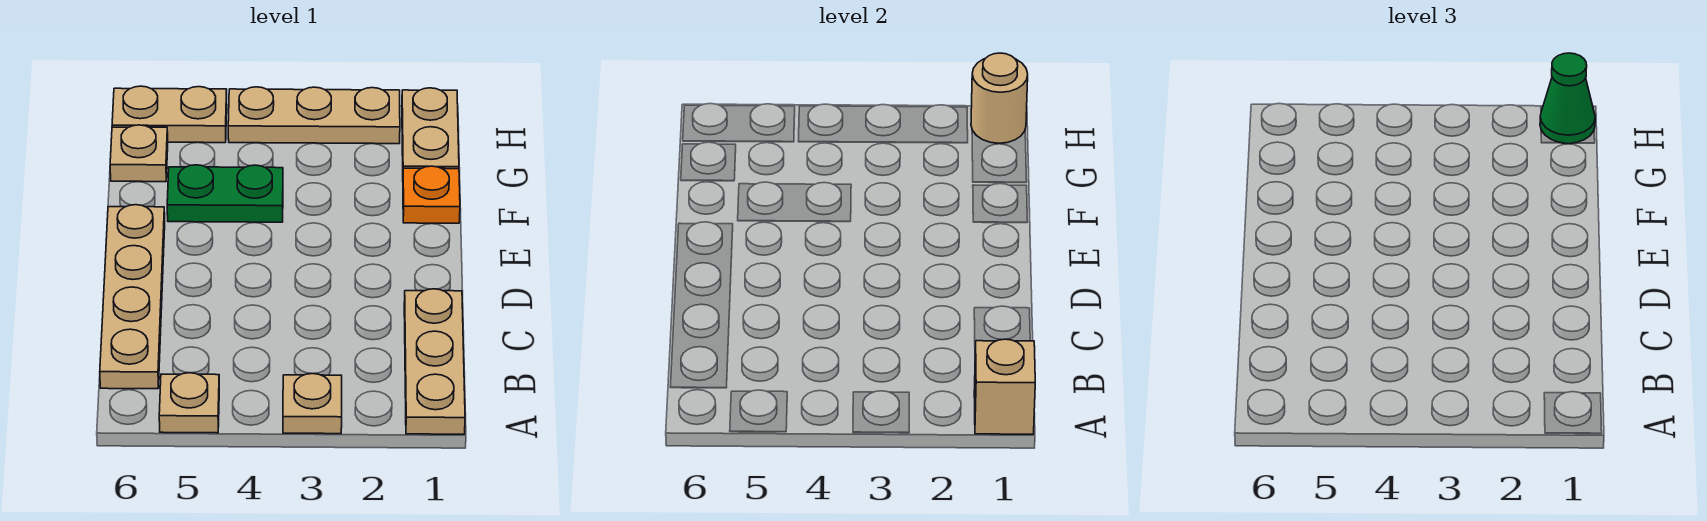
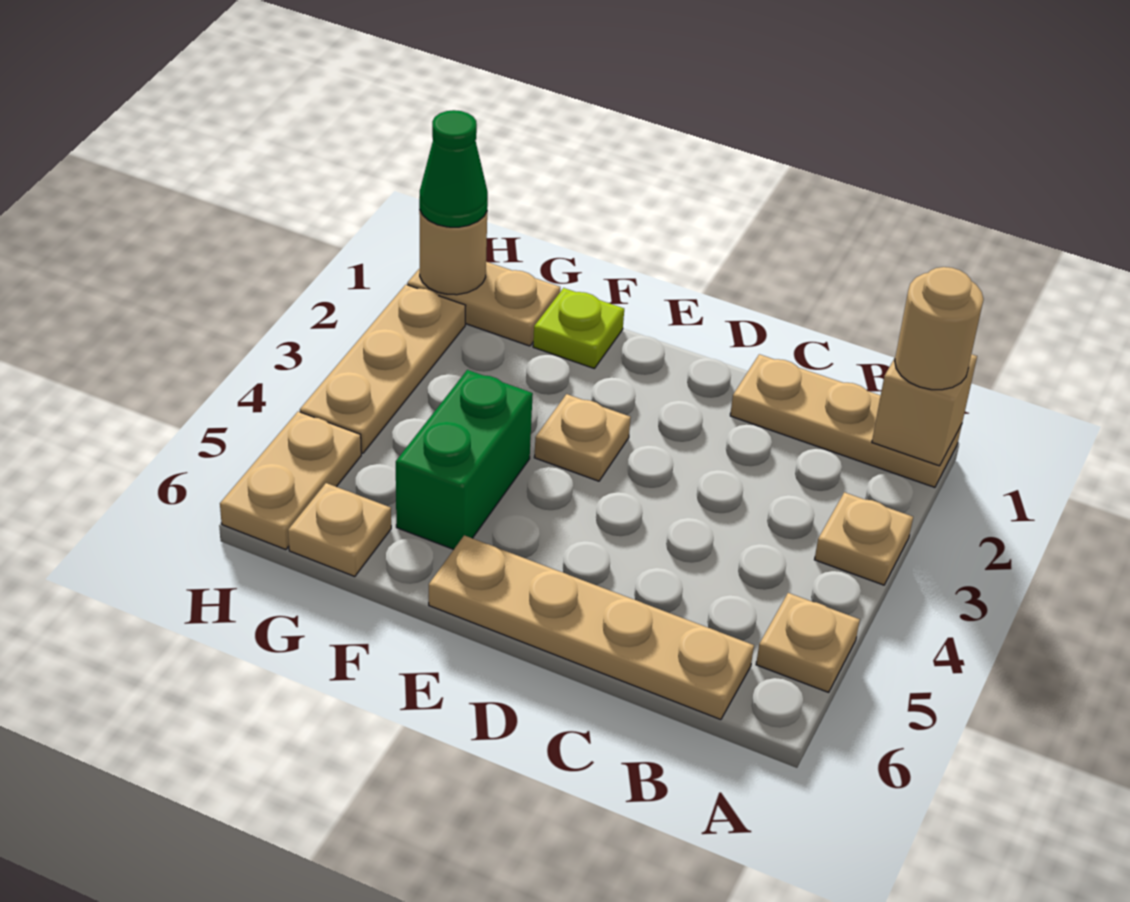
none -> tan 1x1 round brick [895,267,984,390]
none -> tan 1x1 plate [534,394,631,481]
orange 1x1 plate [403,166,460,223] -> lime 1x1 plate [533,288,624,368]
green 1x2 plate [167,165,283,222] -> green 1x2 brick [396,370,533,549]

